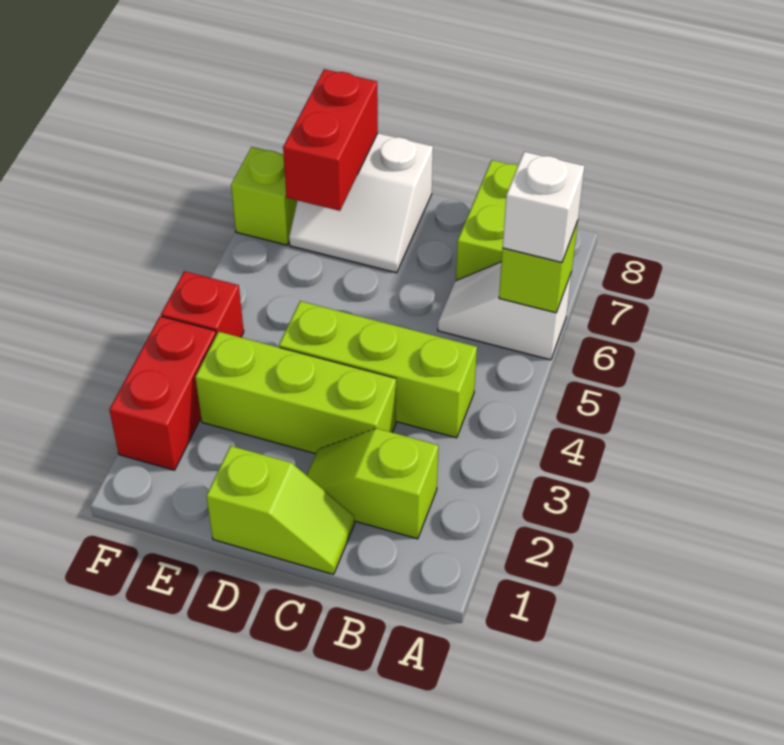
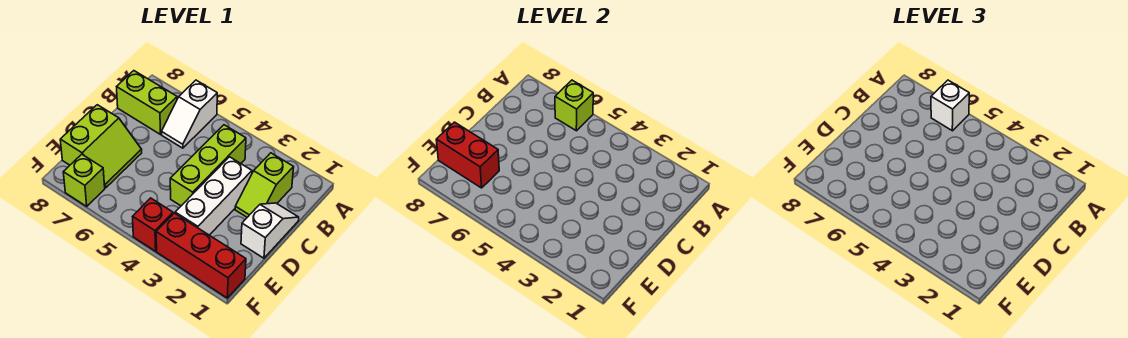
lime 1x2 slope [206,446,355,574] -> white 1x2 slope [241,203,299,258]
lime 1x3 brick [195,332,396,454] -> white 1x3 brick [175,157,252,235]
white 2x2 slope [289,133,433,273] -> lime 2x2 slope [60,105,142,188]
red 1x2 brick [109,316,216,470] -> red 1x3 brick [156,213,246,298]

